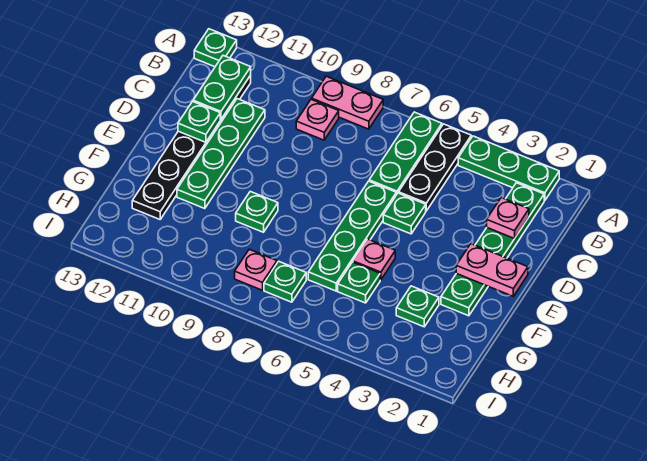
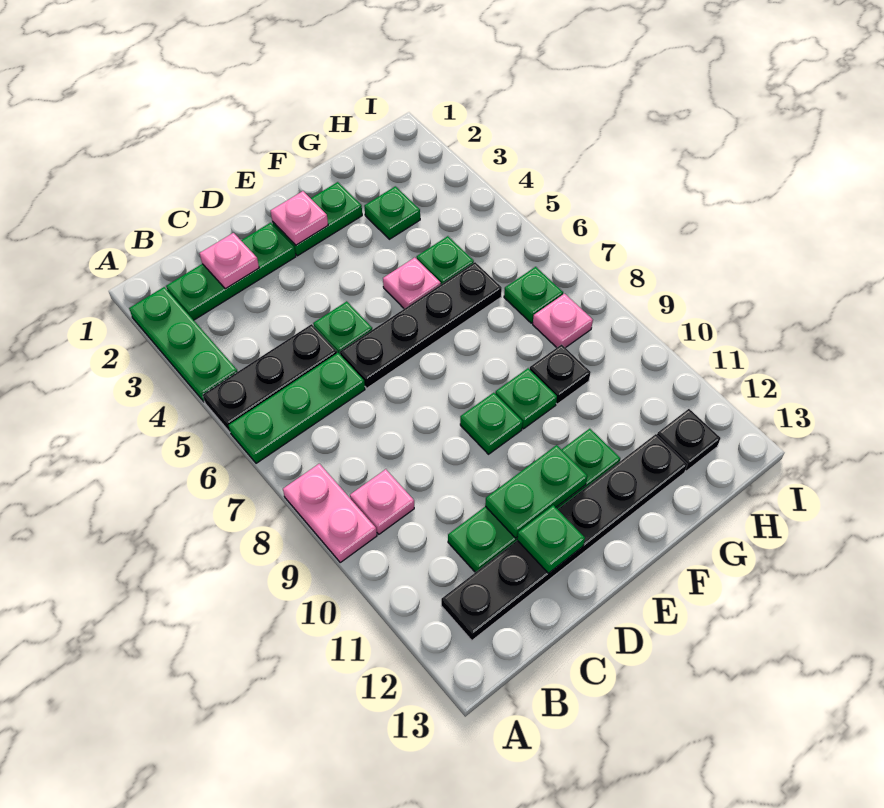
green 1x1 plate [194,29,237,67] -> green 1x1 plate moved to [460,393,523,454]
green 1x2 plate [193,56,251,119] -> green 1x2 plate moved to [485,445,588,538]
green 1x4 plate [308,181,396,291] -> black 1x4 plate [340,262,502,388]
pink 1x2 plate [456,244,528,296] -> pink 1x1 plate [271,191,328,245]
none -> black 1x1 plate [530,344,591,404]
none -> black 1x1 plate [657,409,721,471]

